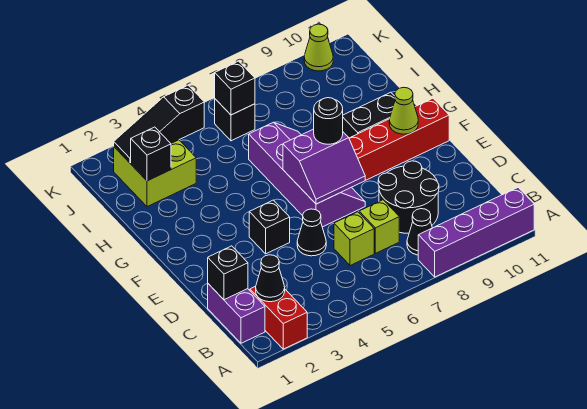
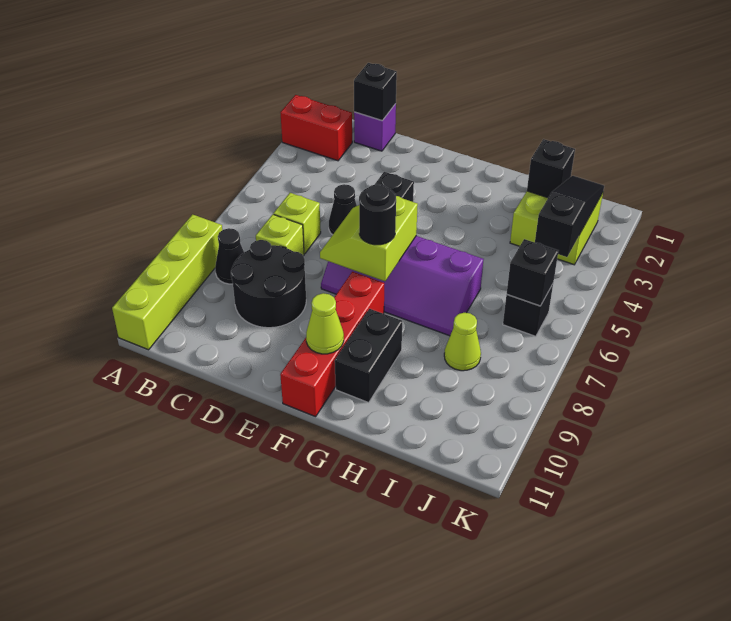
purple 1x4 brick [418,187,534,277] -> lime 1x4 brick [112,214,222,350]
purple 1x2 brick [208,284,265,343] -> purple 1x1 brick [354,104,396,151]
black 1x1 cone [256,255,285,302] -> none
purple 2x2 slope [283,129,365,204] -> lime 2x2 slope [320,196,418,281]
lime 1x1 cone [304,24,333,71] -> lime 1x1 cone moved to [444,313,481,371]

